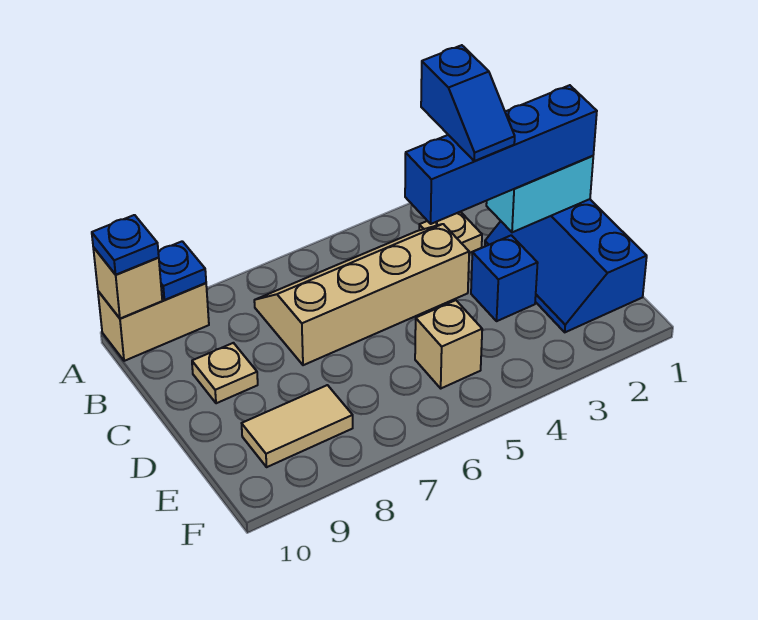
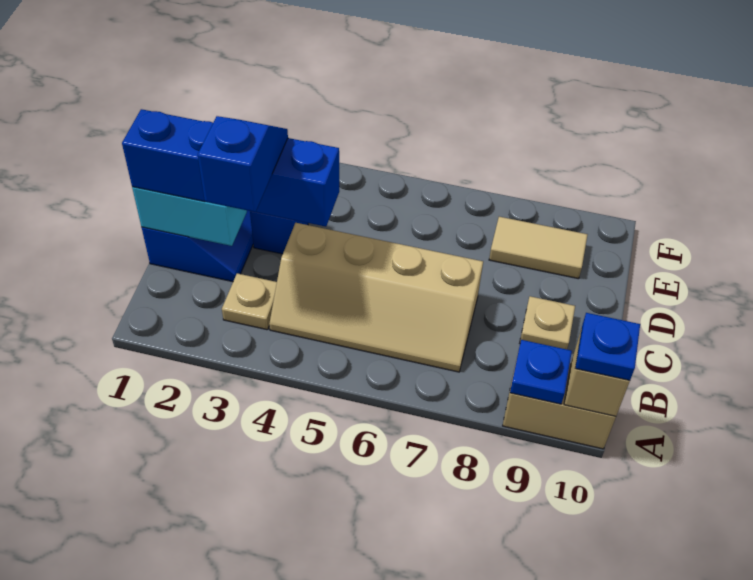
tan 1x1 brick [415,300,482,388] -> none

